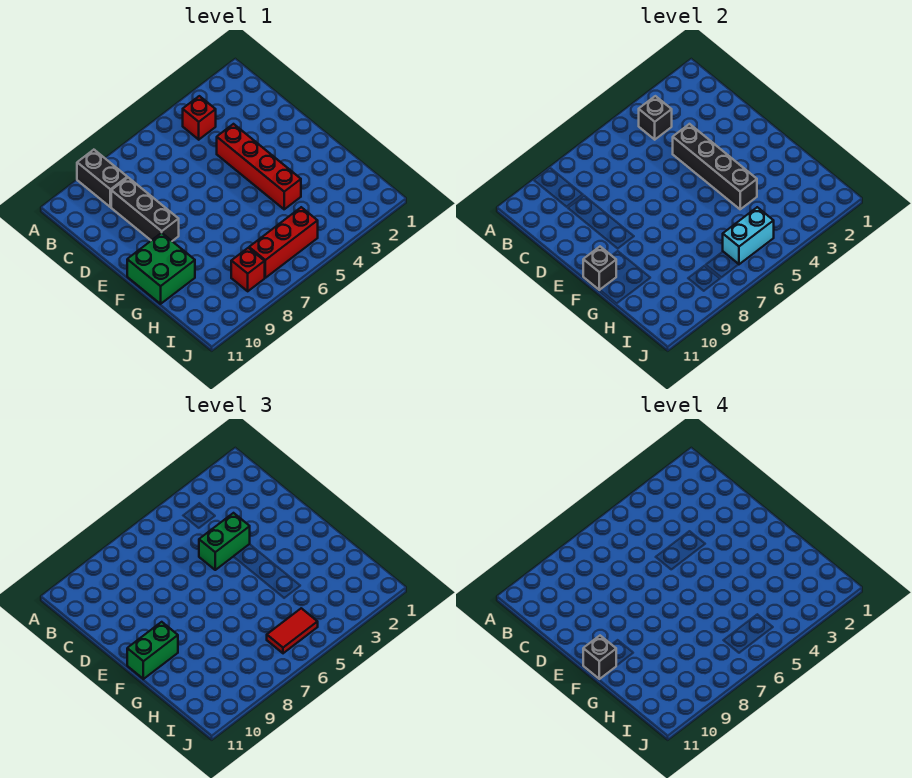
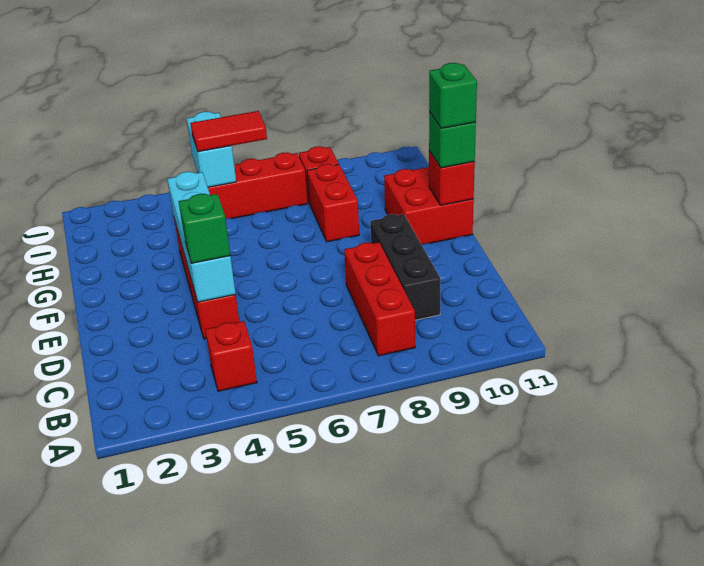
black 1x2 brick [77,150,127,207] -> none
black 1x1 brick [639,96,672,140] -> none
none -> red 1x3 brick [344,242,415,356]
black 1x4 brick [673,124,757,209] -> cyan 1x4 brick [167,172,236,302]
green 1x2 brick [199,513,250,570] -> green 1x1 brick [178,194,230,263]
green 2x2 brick [127,233,195,304] -> red 2x2 brick [384,167,474,245]
green 1x2 brick [127,622,178,679] -> green 1x1 brick [429,112,476,168]
black 1x1 brick [583,247,616,290] -> red 1x1 brick [429,151,475,205]
black 1x1 brick [583,636,616,679] -> green 1x1 brick [429,63,477,128]
none -> red 1x2 brick [307,164,359,242]
cyan 1x2 brick [723,207,774,264] -> cyan 1x2 brick turned to [187,112,236,187]

